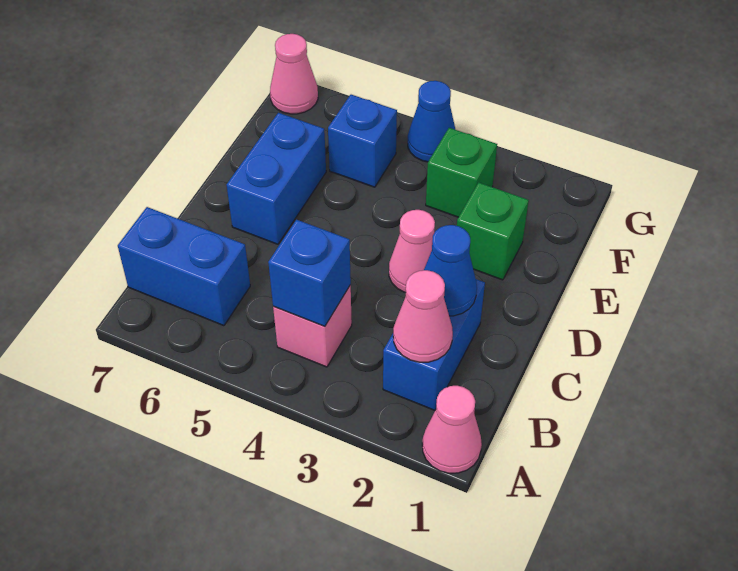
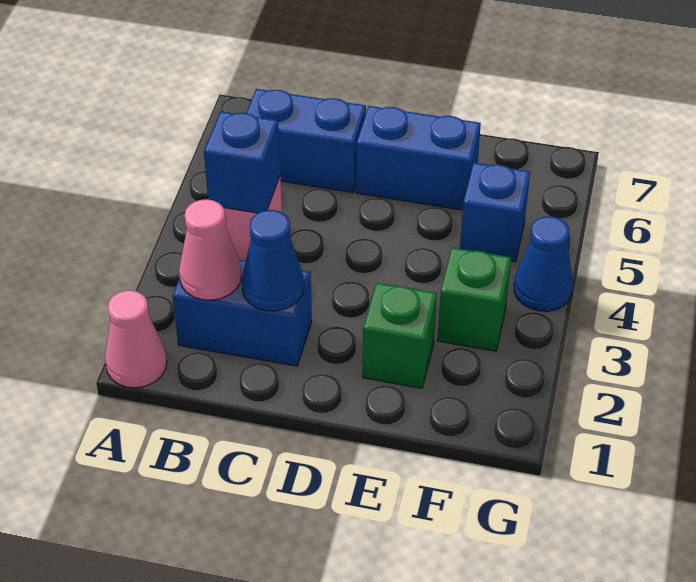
blue 1x2 brick [118,207,250,326] -> blue 1x2 brick turned to [246,89,366,193]
pink 1x1 cone [389,210,435,293] -> none
pink 1x1 cone [270,34,318,114] -> none

